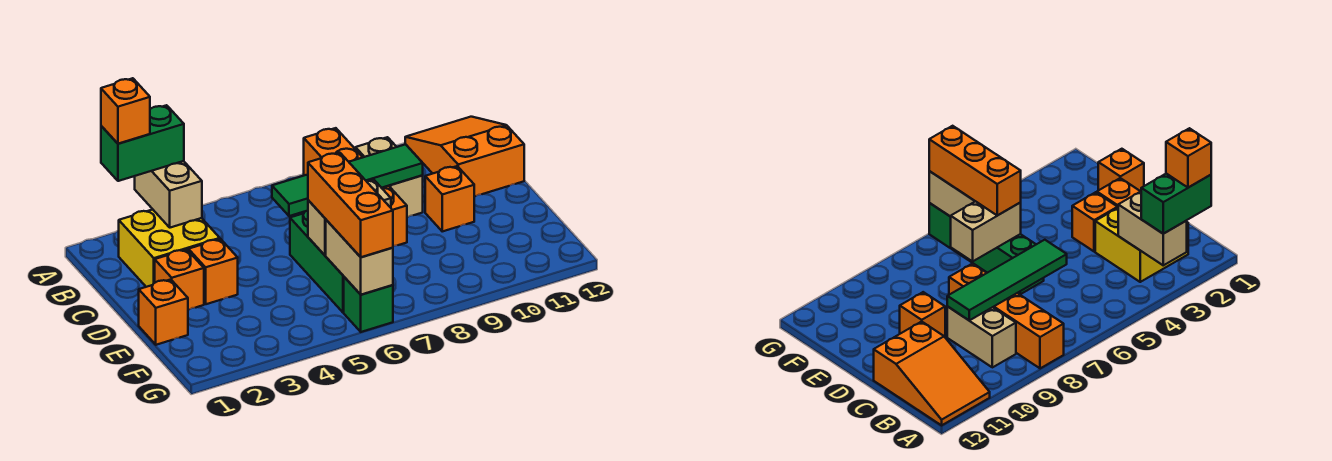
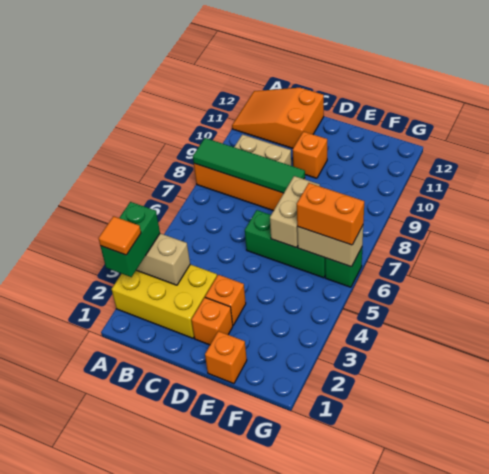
orange 1x1 brick [101,78,150,144] -> orange 1x1 tile [98,216,141,255]
yellow 2x2 brick [119,210,220,287] -> yellow 2x3 brick [112,264,217,338]
green 1x4 tile [272,144,423,216] -> green 1x4 tile turned to [193,138,305,193]
orange 1x3 brick [308,153,393,257] -> orange 1x2 brick [297,183,364,245]

